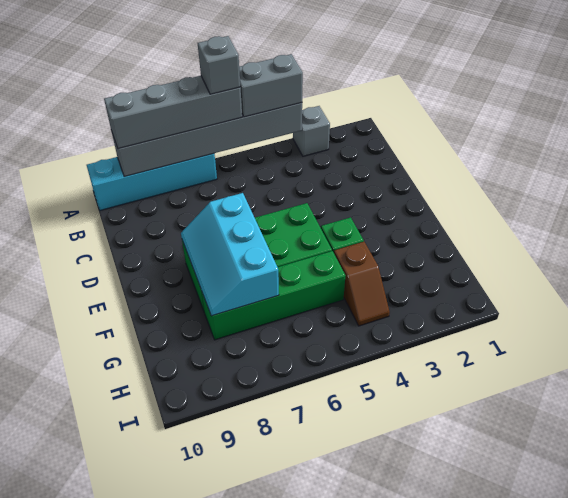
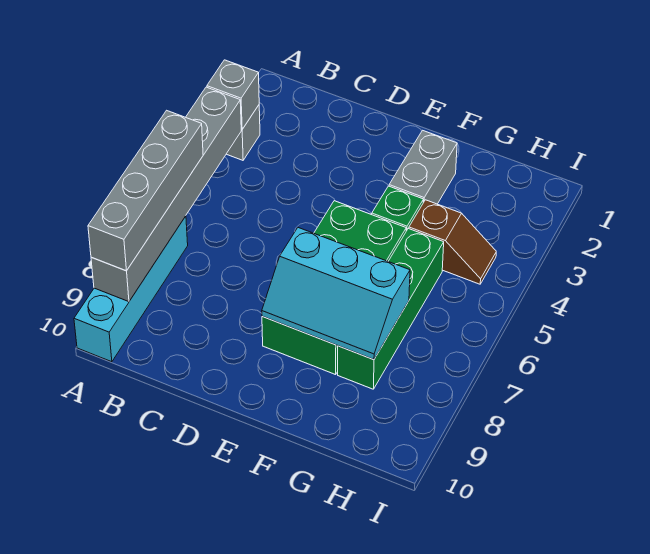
grey 1x2 brick [239,54,303,117] -> grey 1x2 brick moved to [389,130,457,204]
grey 1x1 brick [198,36,240,94] -> grey 1x1 brick moved to [207,60,259,130]

